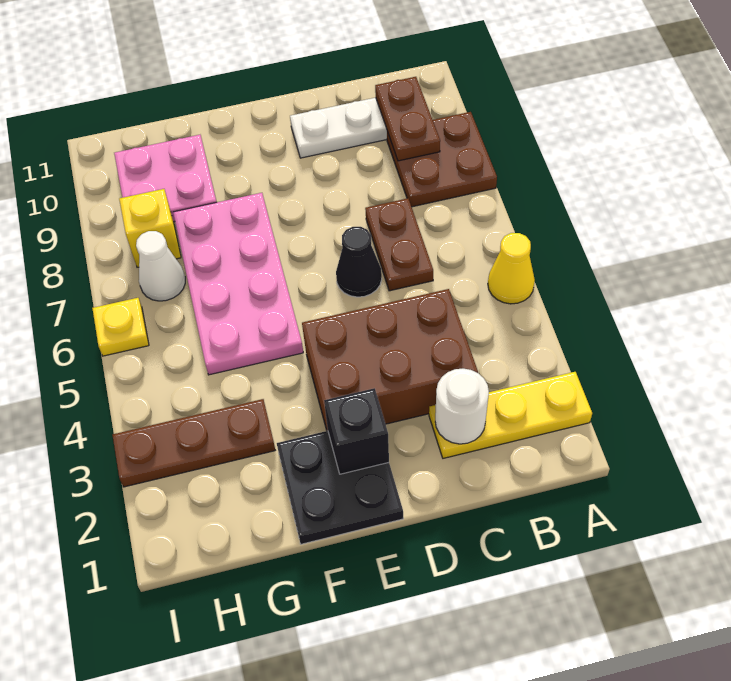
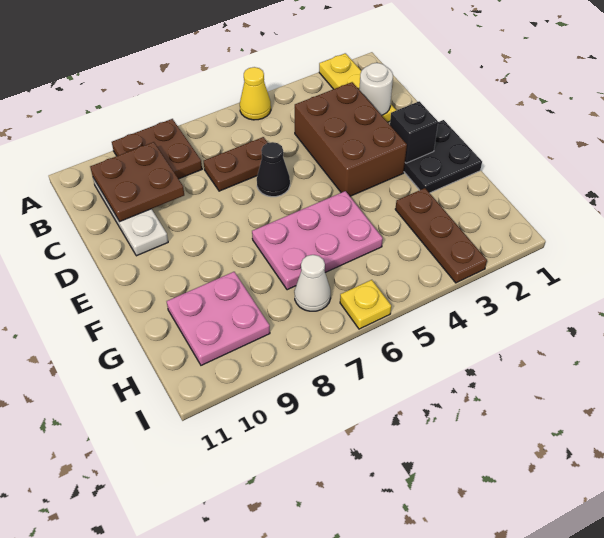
brown 1x2 plate [375,77,440,161] -> brown 2x2 plate [90,142,184,222]
pink 2x4 plate [173,193,303,375] -> pink 2x3 plate [252,191,383,290]
yellow 1x1 brick [119,189,181,267] -> none

